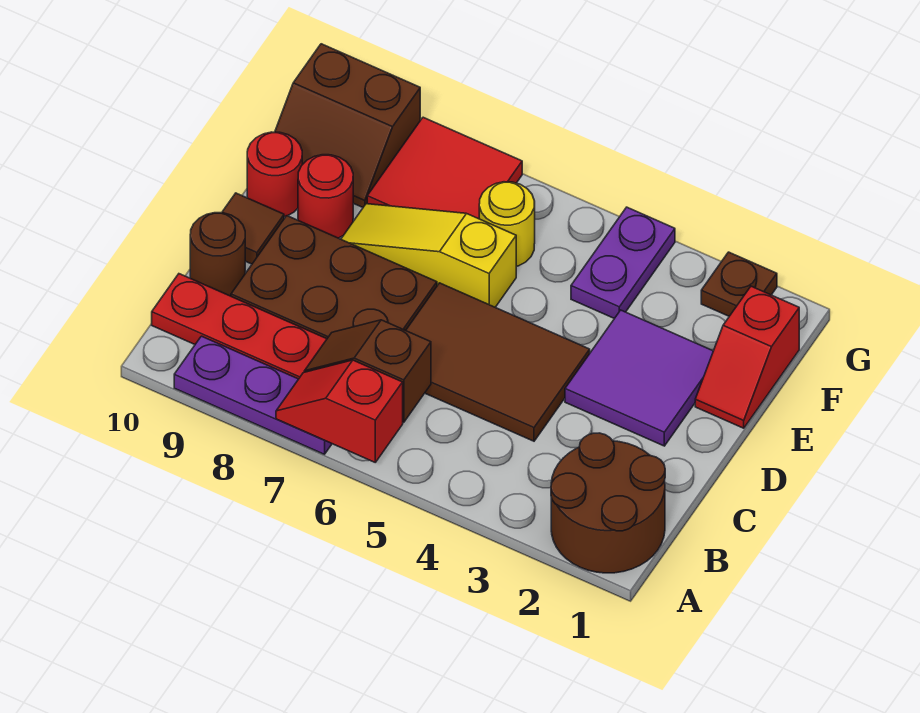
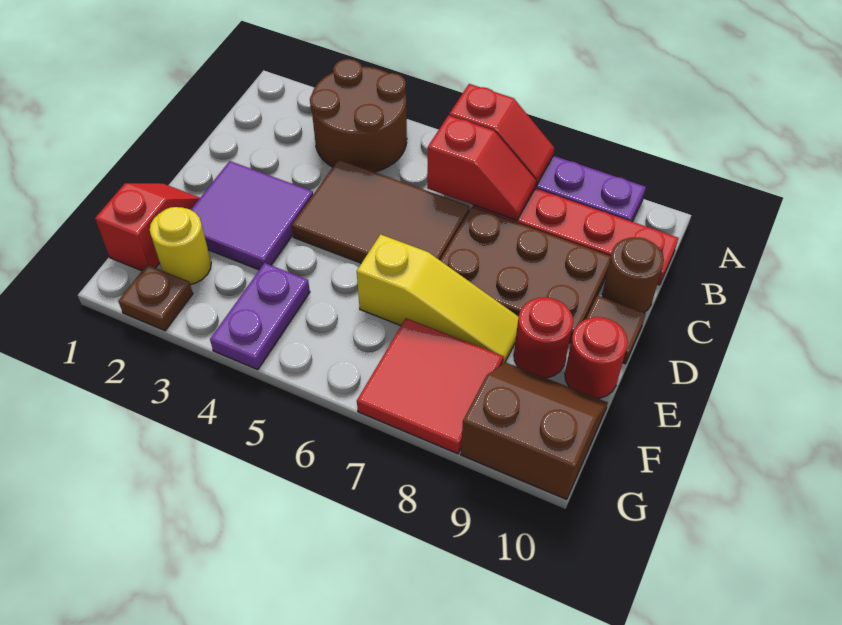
brown 2x2 round brick [551,433,665,573] -> brown 2x2 round brick moved to [310,59,407,172]
brown 1x2 slope [304,320,431,422] -> red 1x2 slope [427,115,536,220]
yellow 1x1 round brick [479,182,535,266] -> yellow 1x1 round brick moved to [150,207,211,285]

